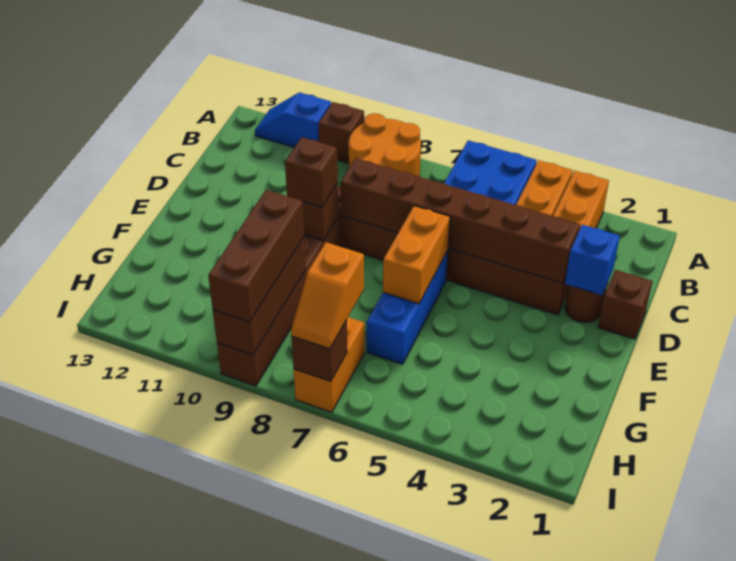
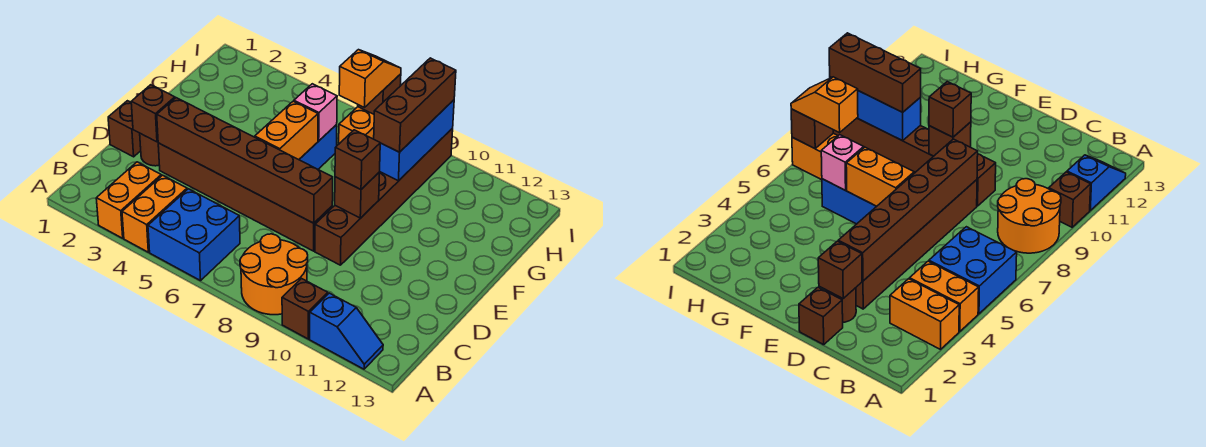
blue 1x1 brick [565,225,620,295] -> brown 1x1 brick [131,85,175,142]
none -> pink 1x1 brick [294,84,337,141]
brown 1x3 brick [213,237,306,355] -> blue 1x3 brick [380,100,454,181]

